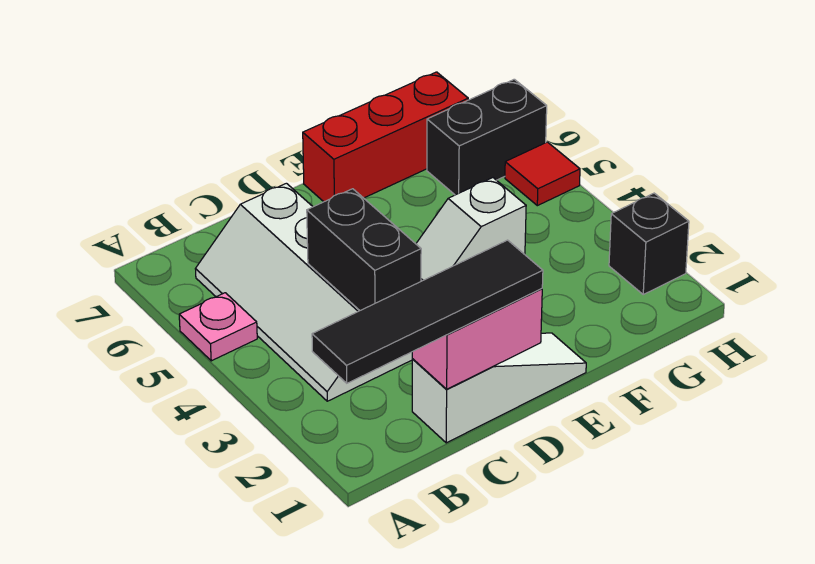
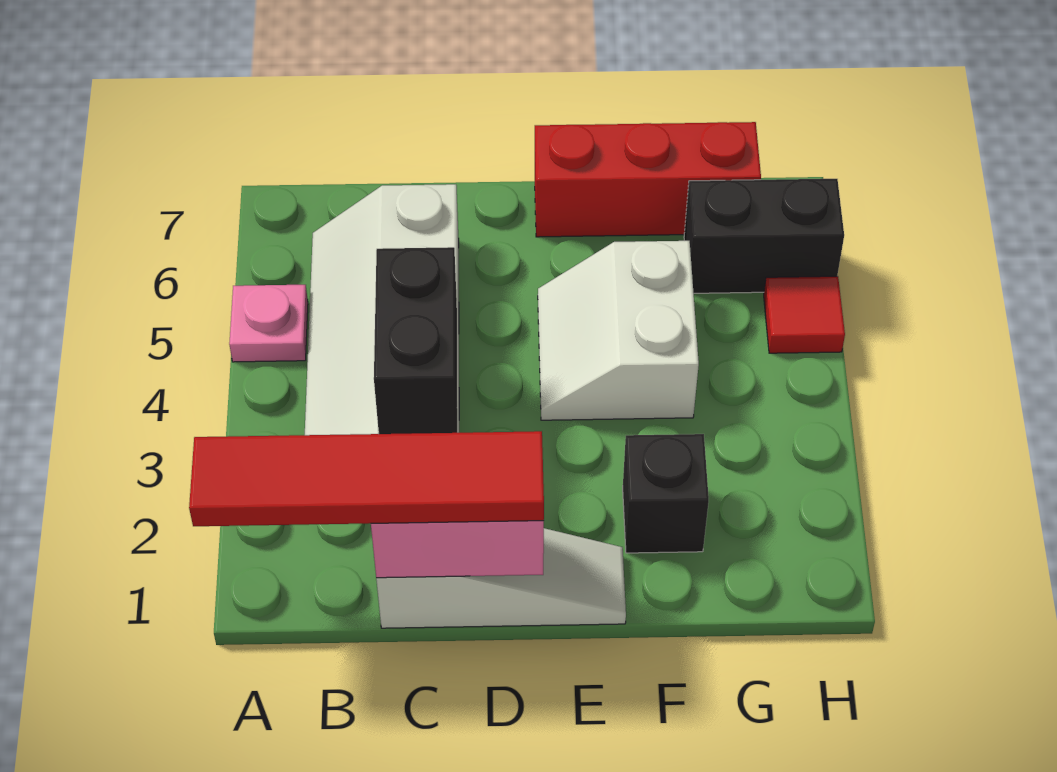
black 1x4 tile [312,240,543,383] -> red 1x4 tile [189,431,544,526]
white 1x2 slope [416,178,526,281] -> white 2x2 slope [538,241,699,420]
black 1x1 brick [609,193,689,294] -> black 1x1 brick moved to [623,434,709,553]

